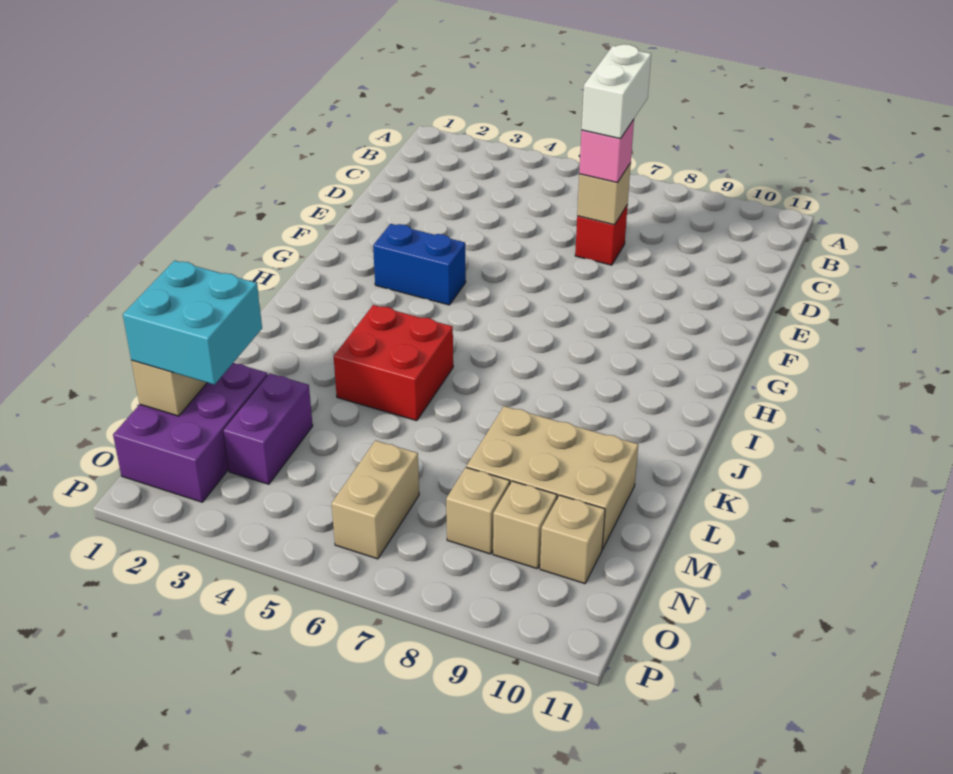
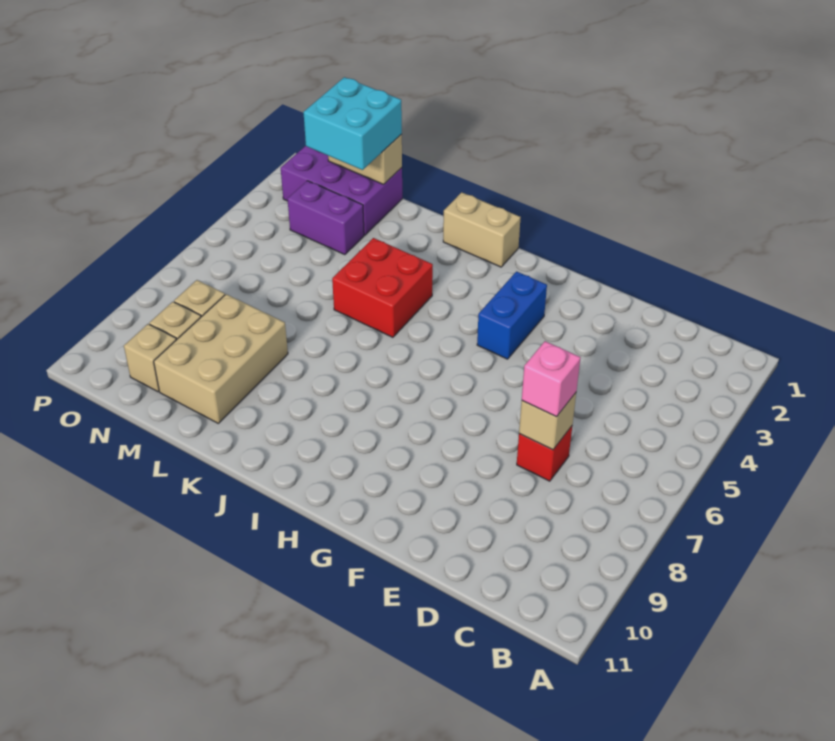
white 1x2 brick [582,44,651,139] -> none
tan 1x2 brick [332,440,419,559] -> tan 1x2 brick moved to [443,192,521,267]

